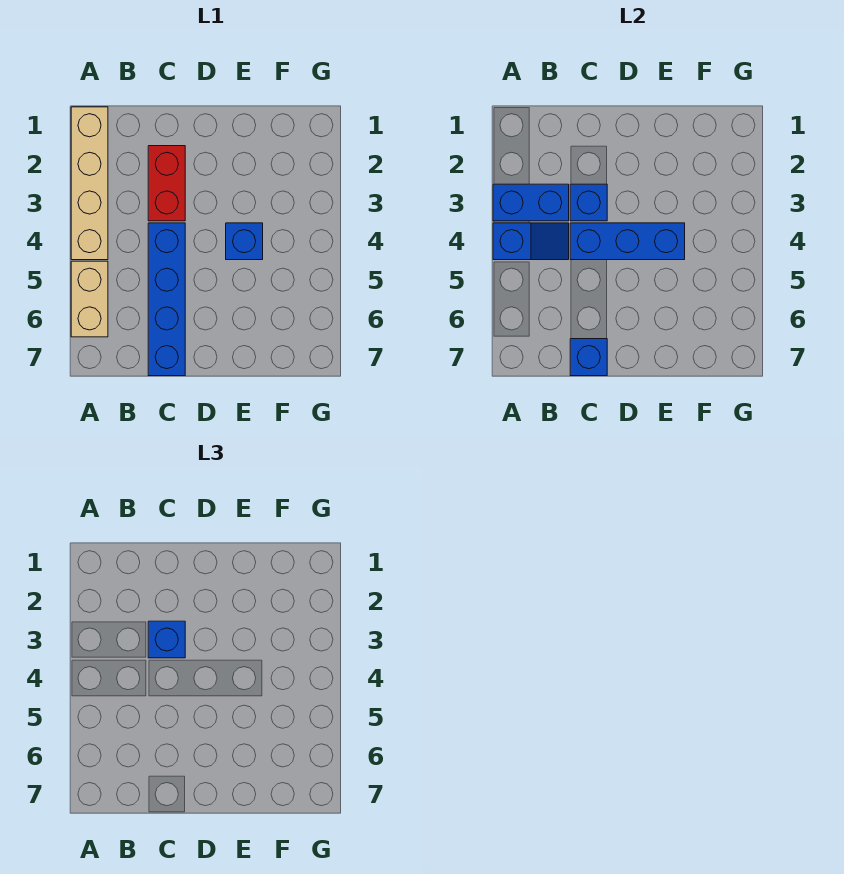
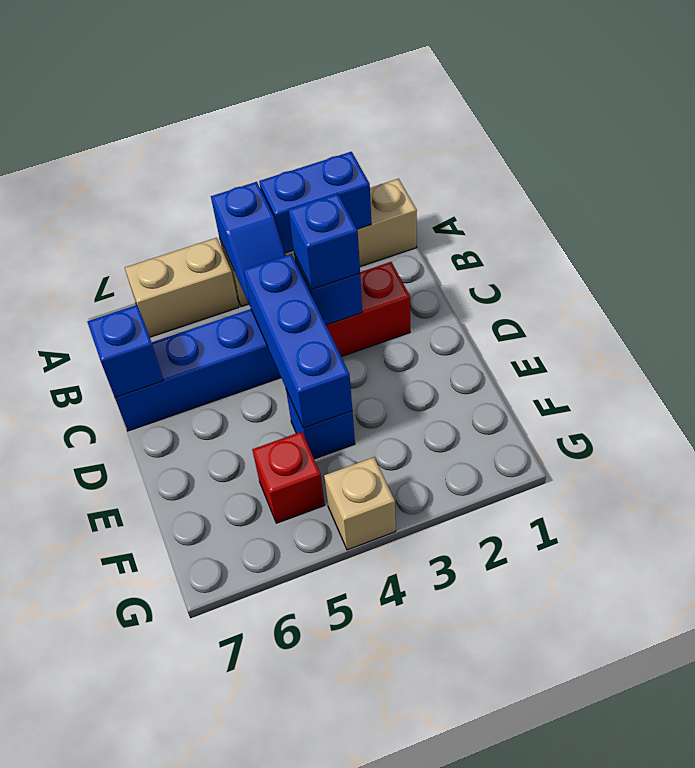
blue 1x2 brick [493,184,569,221] -> blue 1x2 brick turned to [259,152,371,253]
none -> red 1x1 brick [252,432,325,523]
none -> tan 1x1 brick [324,457,396,550]

